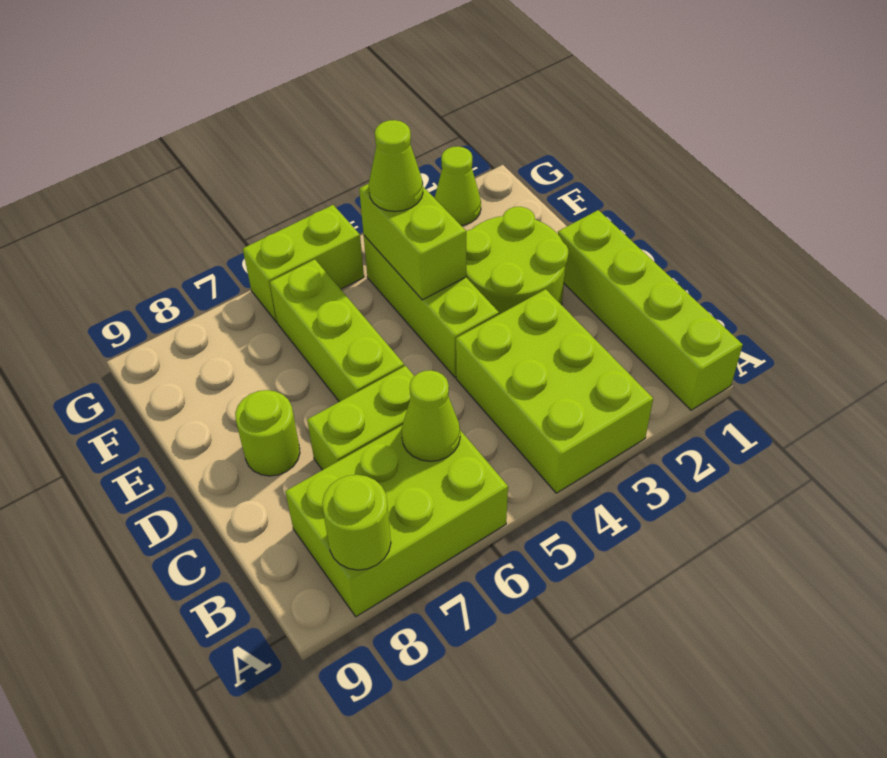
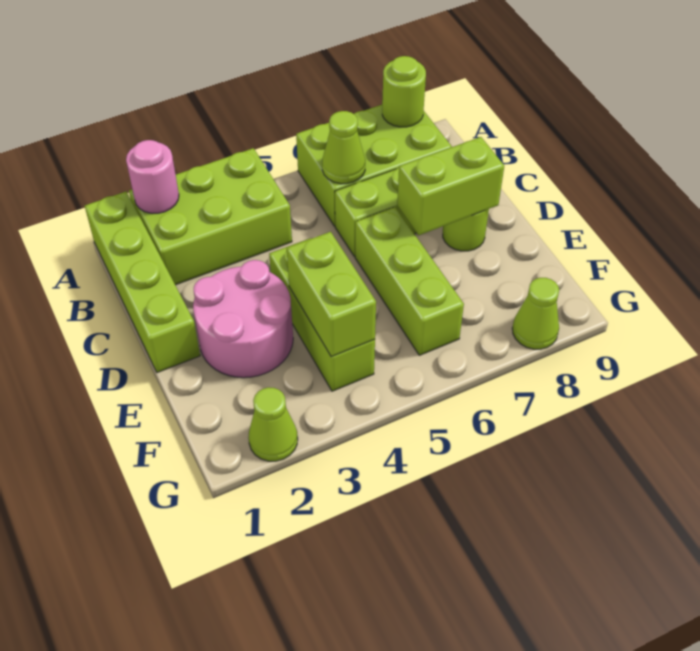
none -> pink 1x1 round brick [126,140,179,213]
lime 2x3 brick [456,289,653,493] -> lime 2x3 brick turned to [129,148,292,285]
lime 2x2 round brick [466,207,568,314] -> pink 2x2 round brick [193,260,293,378]
lime 1x1 cone [369,120,423,211] -> lime 1x1 cone moved to [512,278,559,349]
lime 1x2 brick [243,205,364,322] -> lime 1x2 brick moved to [397,137,504,235]

